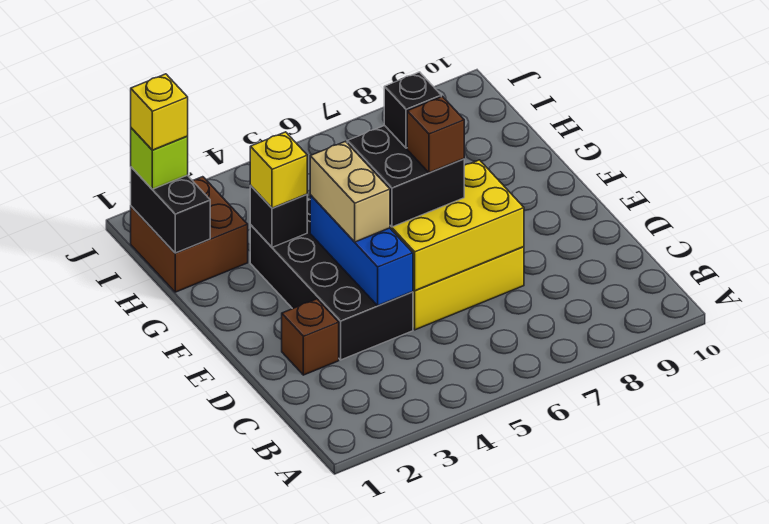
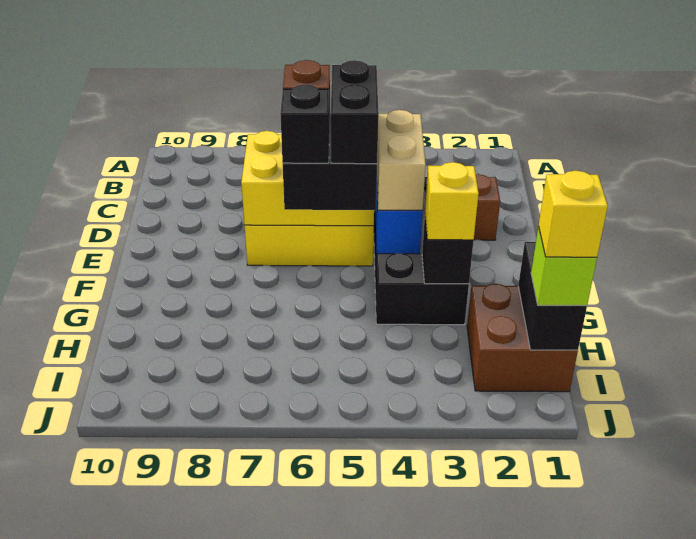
none -> black 1x2 brick [331,60,379,164]

